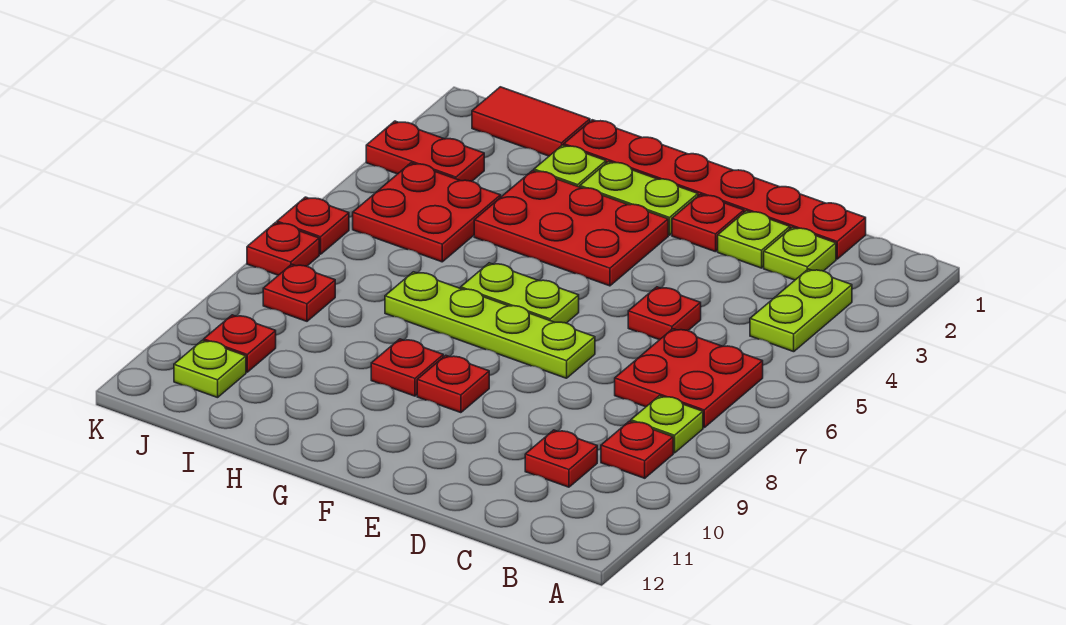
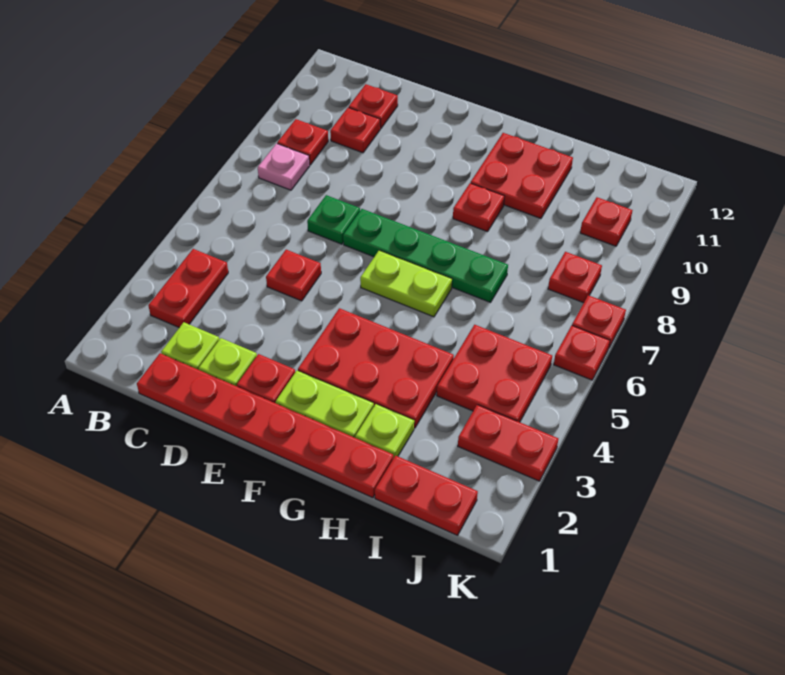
lime 1x2 plate [750,269,852,352] -> red 1x2 plate [148,249,228,327]
red 2x2 plate [615,329,763,428] -> red 2x2 plate moved to [471,133,573,218]
lime 1x1 plate [631,396,703,453] -> pink 1x1 plate [258,144,310,190]
none -> green 1x1 plate [307,195,360,244]
lime 1x4 plate [385,272,595,378] -> green 1x4 plate [343,209,508,302]
red 1x1 plate [417,355,489,413] -> red 1x1 plate moved to [349,84,398,128]
red 1x2 tile [472,87,590,156] -> red 1x2 plate [375,456,478,535]
lime 1x1 plate [174,340,246,398] -> none

